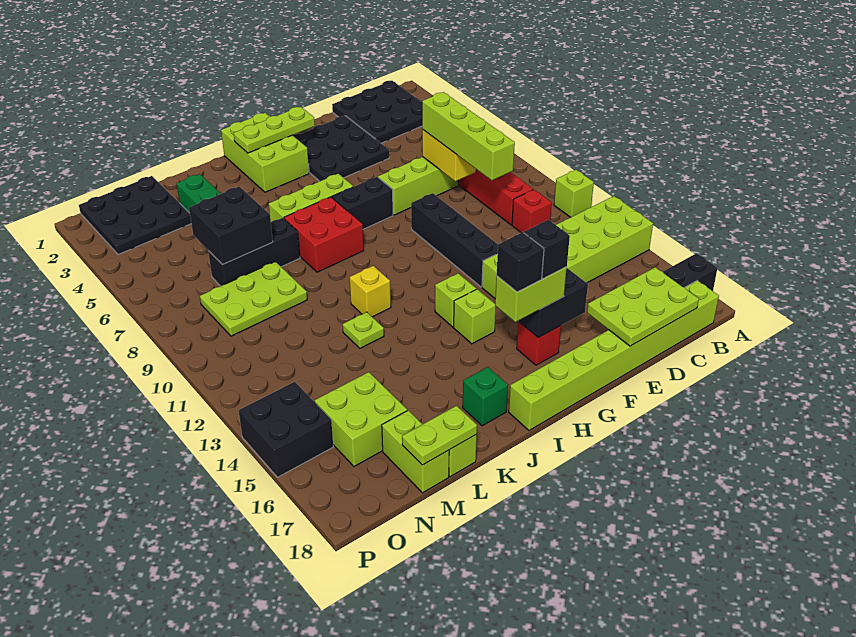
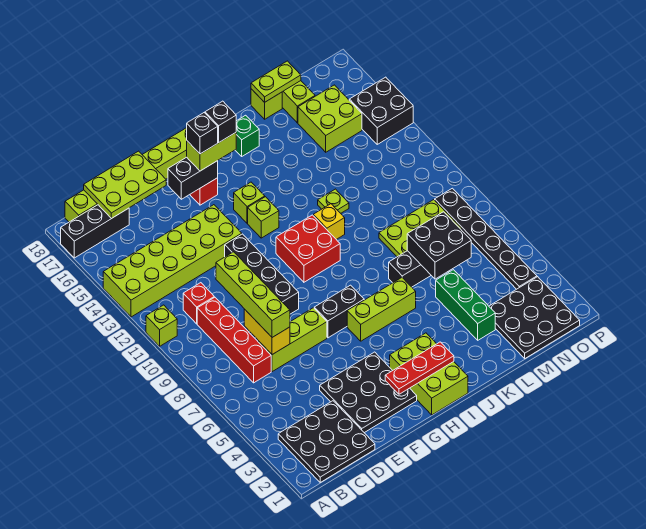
lime 1x3 plate [234,107,315,153] -> red 1x3 plate [385,342,454,394]
red 2x2 brick [284,197,364,272] -> red 2x2 brick moved to [276,215,340,282]
none -> black 1x6 plate [435,188,537,289]

